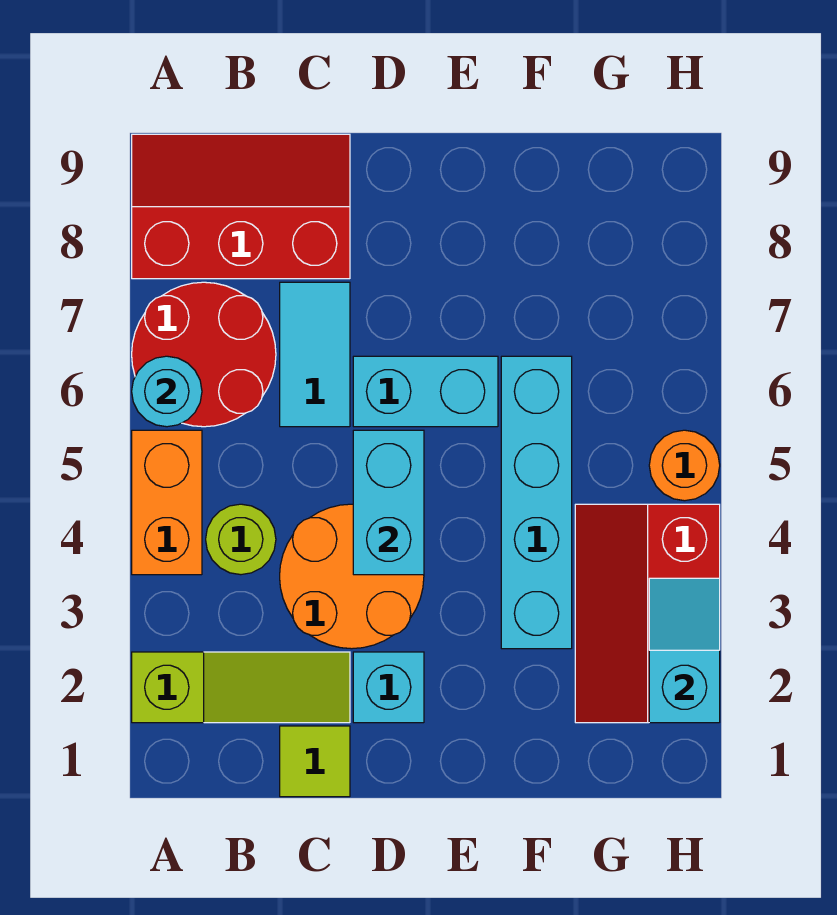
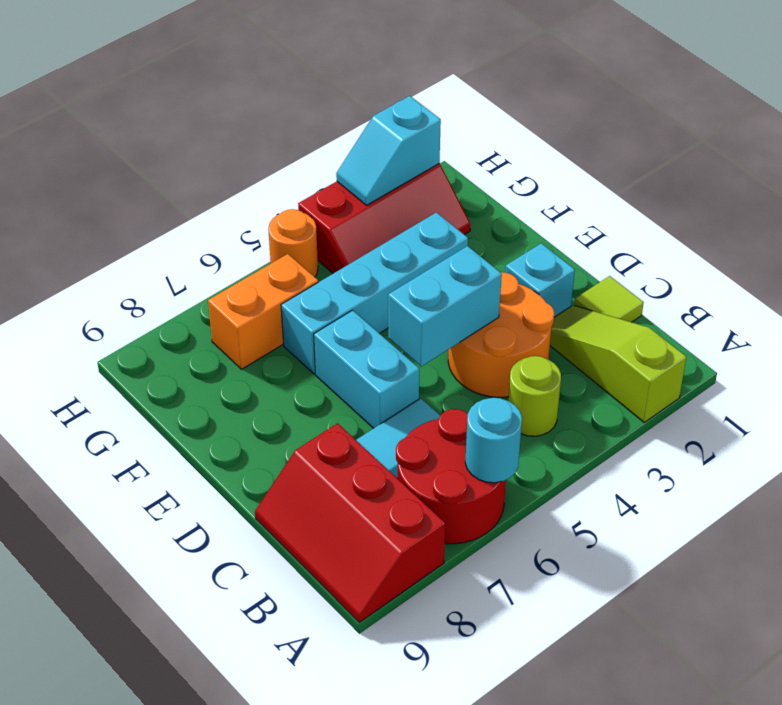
orange 1x2 brick [132,430,202,575] -> orange 1x2 brick moved to [208,254,318,369]

